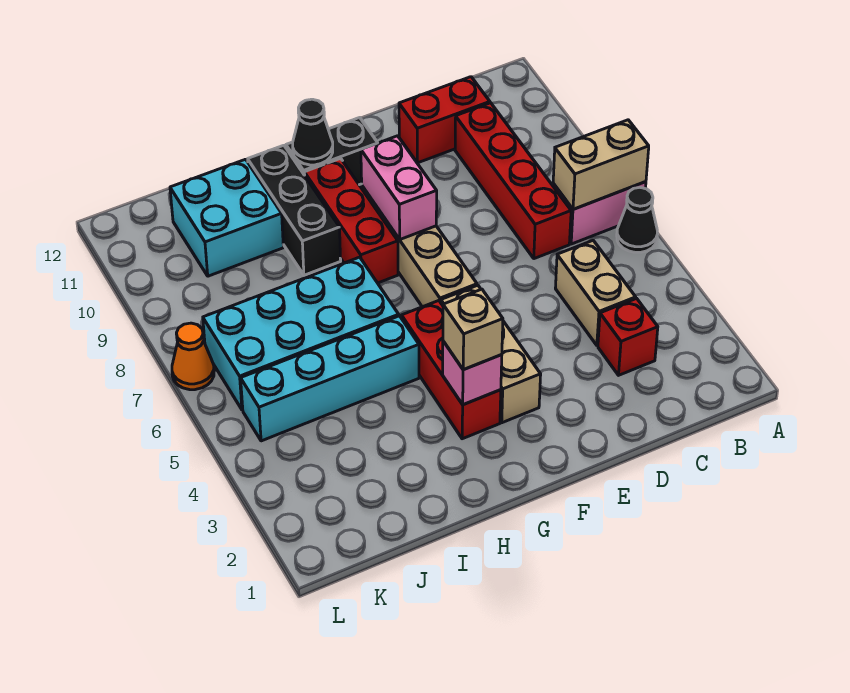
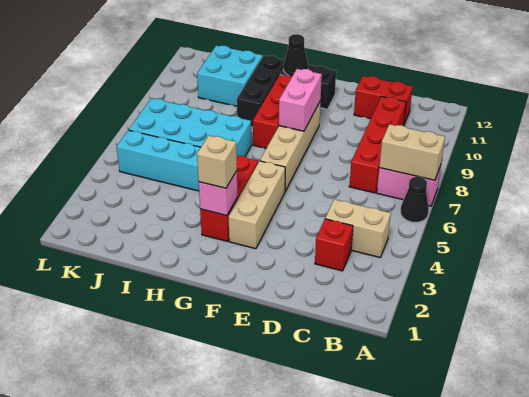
tan 1x2 brick [555,241,636,345] -> tan 1x2 brick turned to [325,199,391,257]
orange 1x1 cone [172,323,214,390] -> none

